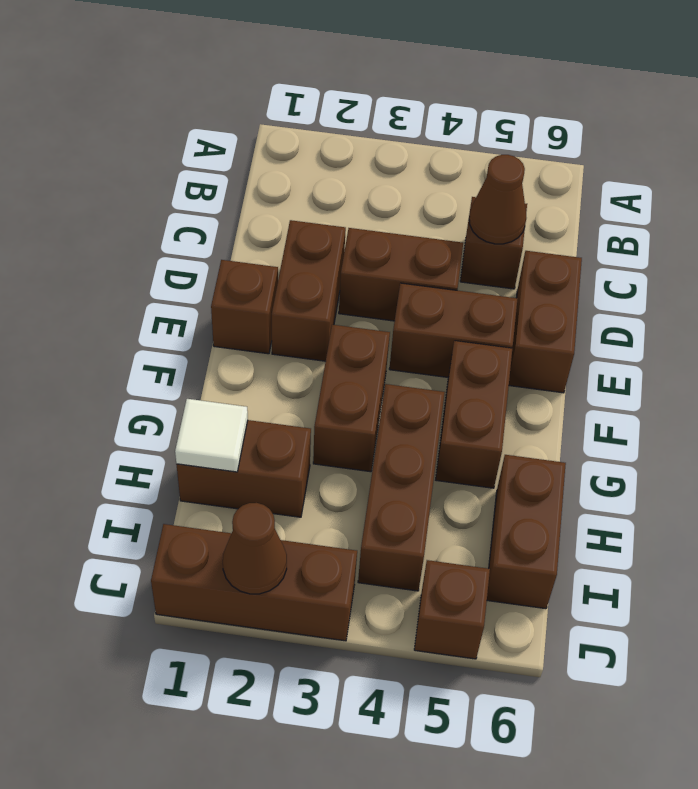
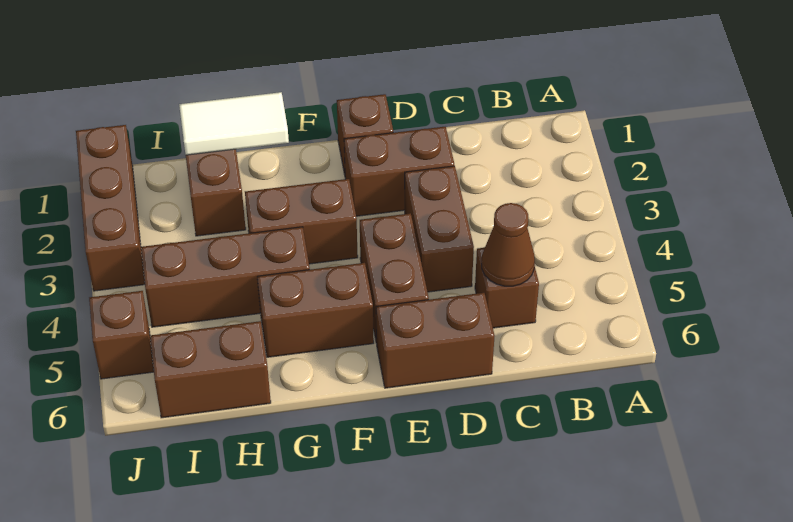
white 1x1 tile [175,399,248,472] -> white 1x2 tile [179,92,289,155]
brown 1x1 cone [223,503,287,594] -> none

